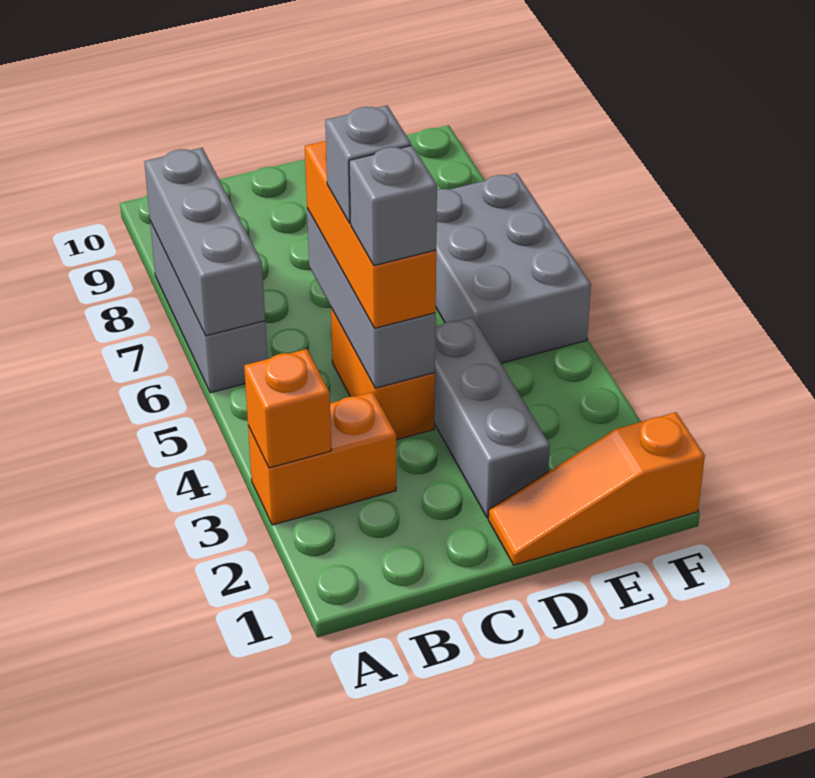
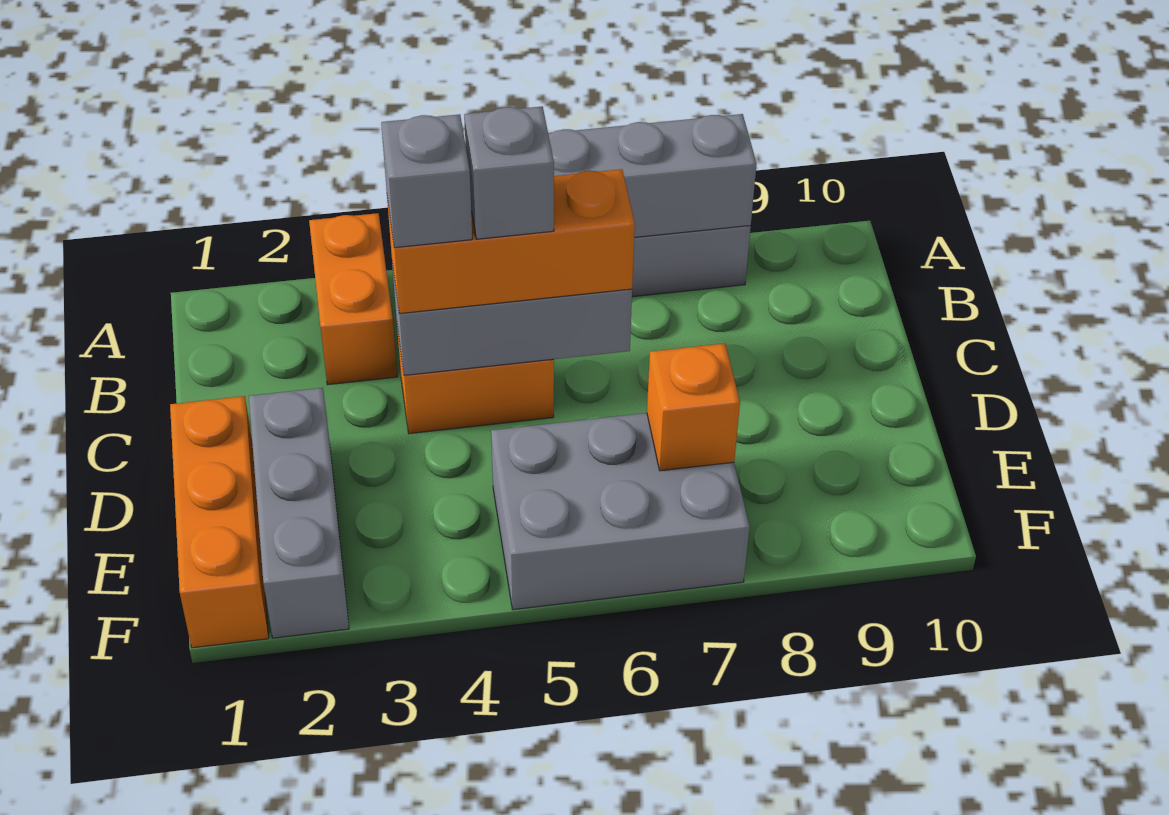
orange 1x1 brick [244,349,331,468] -> orange 1x1 brick moved to [647,344,740,471]
orange 1x3 slope [488,412,705,565] -> orange 1x3 brick [170,396,269,648]
grey 1x3 brick [434,317,550,518] -> grey 1x3 brick turned to [249,388,349,638]

